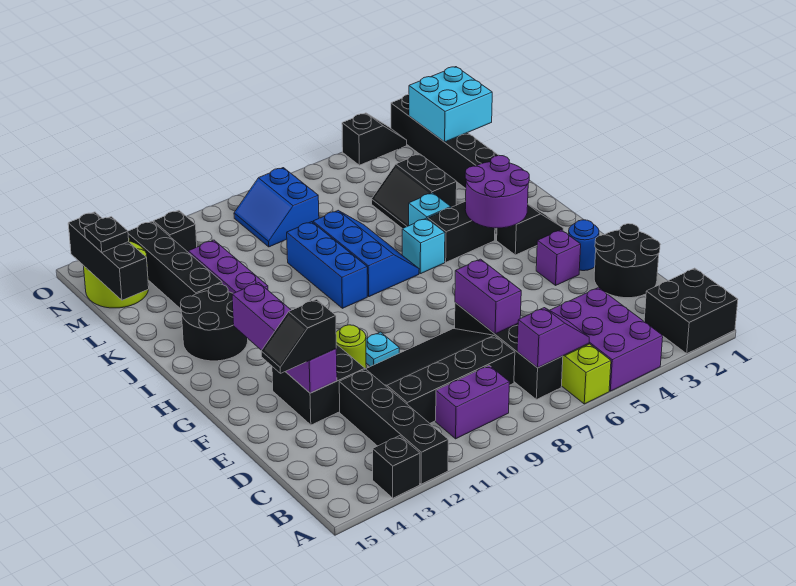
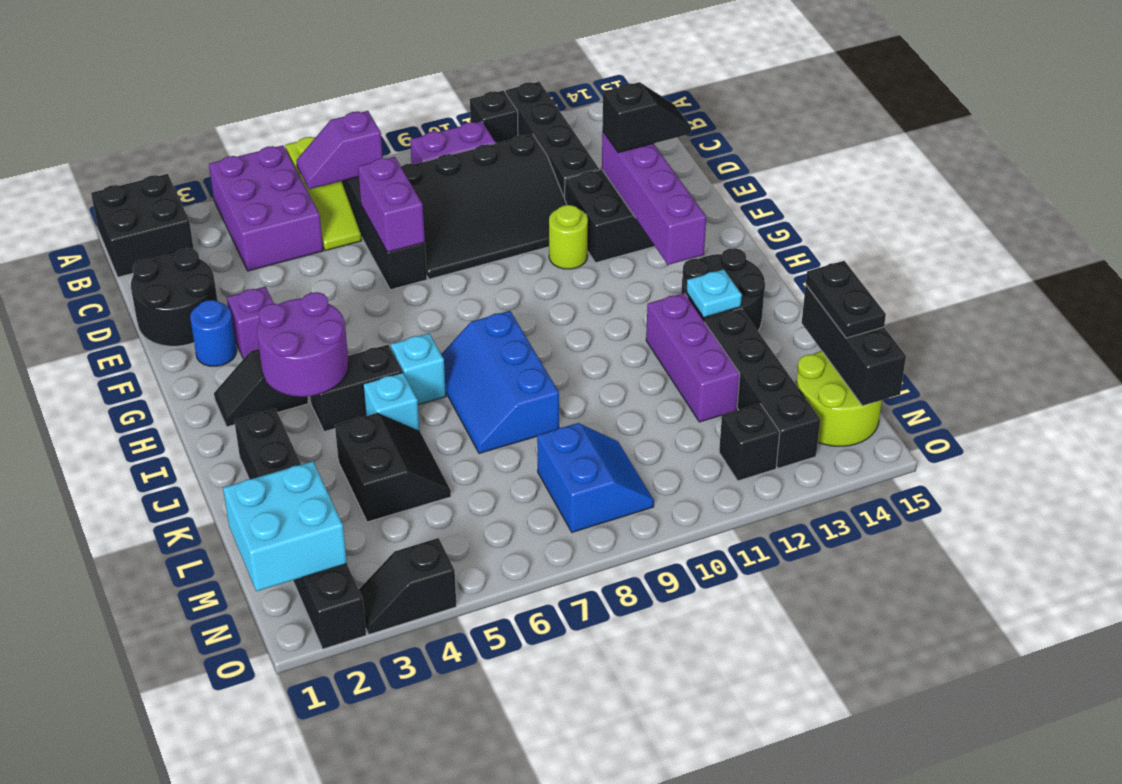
black 1x1 brick [373,436,420,498] -> black 1x1 brick moved to [470,91,518,143]
cyan 1x1 plate [366,332,399,367] -> cyan 1x1 plate moved to [686,269,742,317]
blue 1x3 brick [287,222,367,308] -> none
black 1x1 plate [85,217,129,252] -> black 1x2 plate [806,261,886,338]

